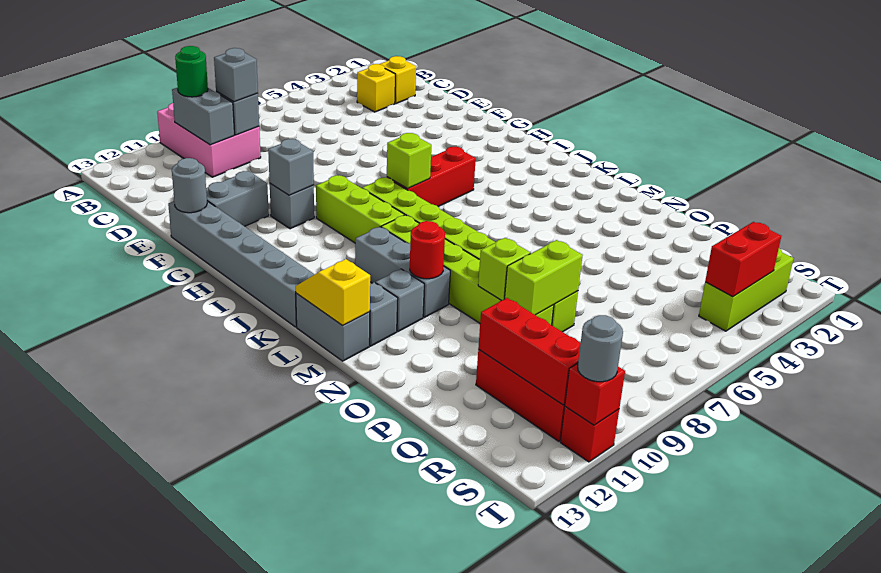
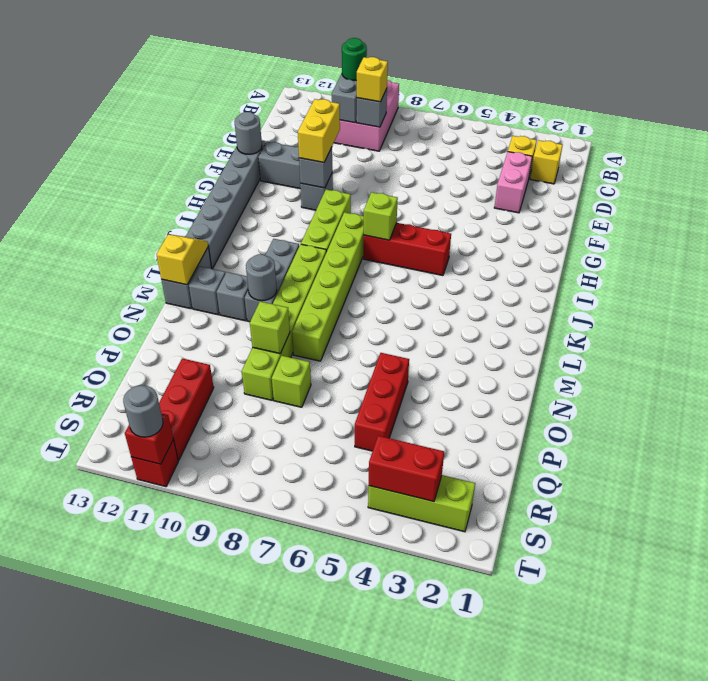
grey 1x1 brick [214,48,258,102] -> yellow 1x1 brick [357,57,388,102]
none -> pink 1x2 brick [494,152,532,213]
none -> yellow 1x2 brick [298,99,340,163]
red 1x1 round brick [410,221,445,279] -> grey 1x1 round brick [246,254,277,301]
lime 1x2 brick [505,240,583,315] -> none
red 1x3 brick [478,298,581,405] -> red 1x3 brick moved to [355,353,409,451]

